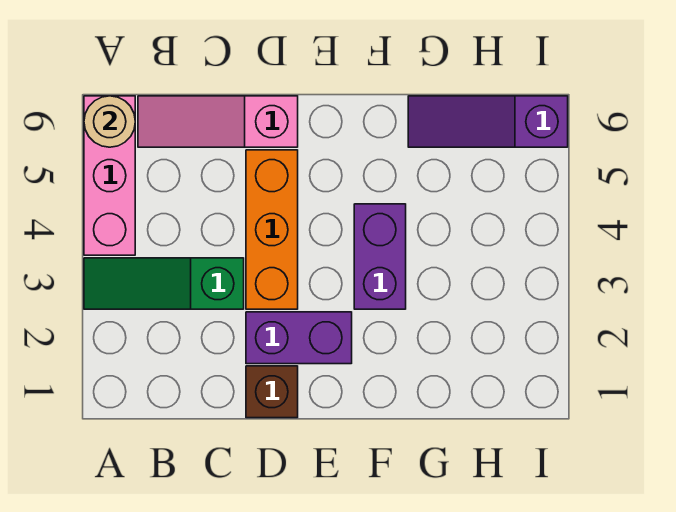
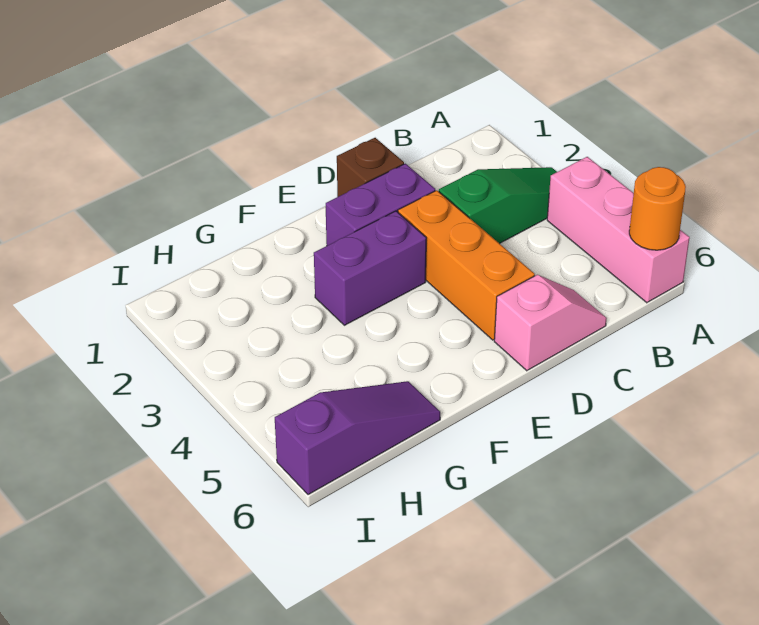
tan 1x1 round brick [84,96,135,147] -> orange 1x1 round brick [629,167,686,250]
pink 1x3 slope [138,96,298,147] -> pink 1x2 slope [494,275,607,371]
purple 1x2 brick [354,204,406,309] -> purple 1x2 brick turned to [314,211,426,325]

